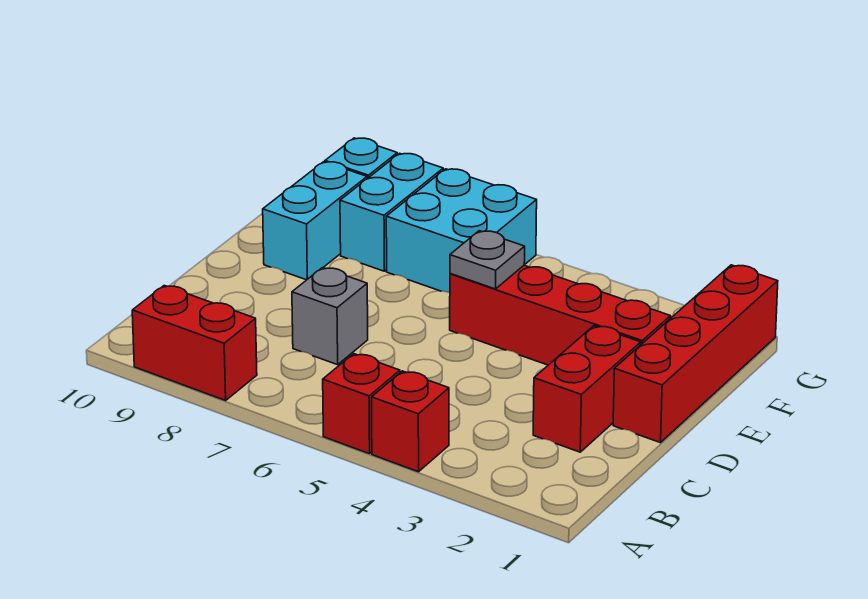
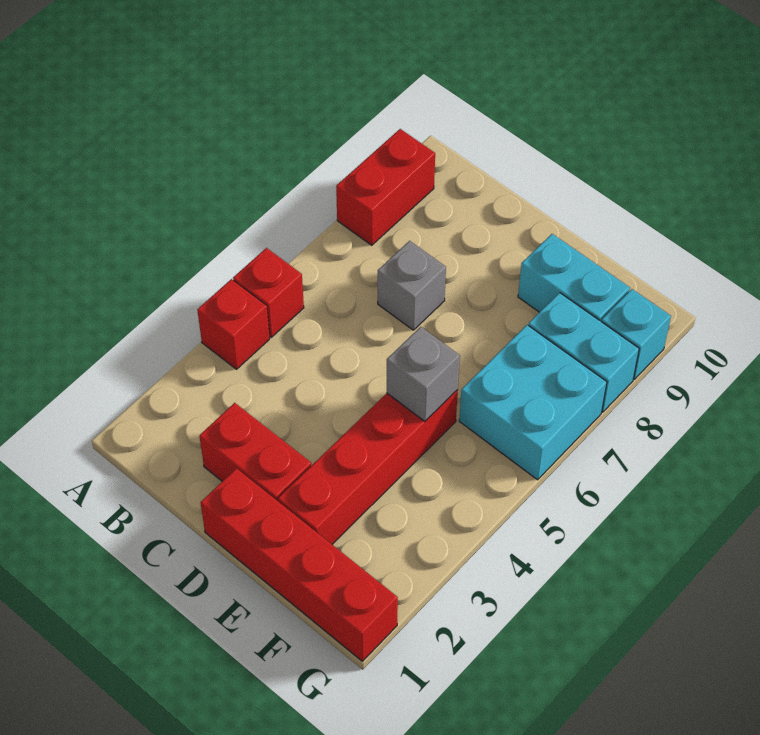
grey 1x1 plate [450,231,525,289] -> grey 1x1 brick [387,327,460,421]

